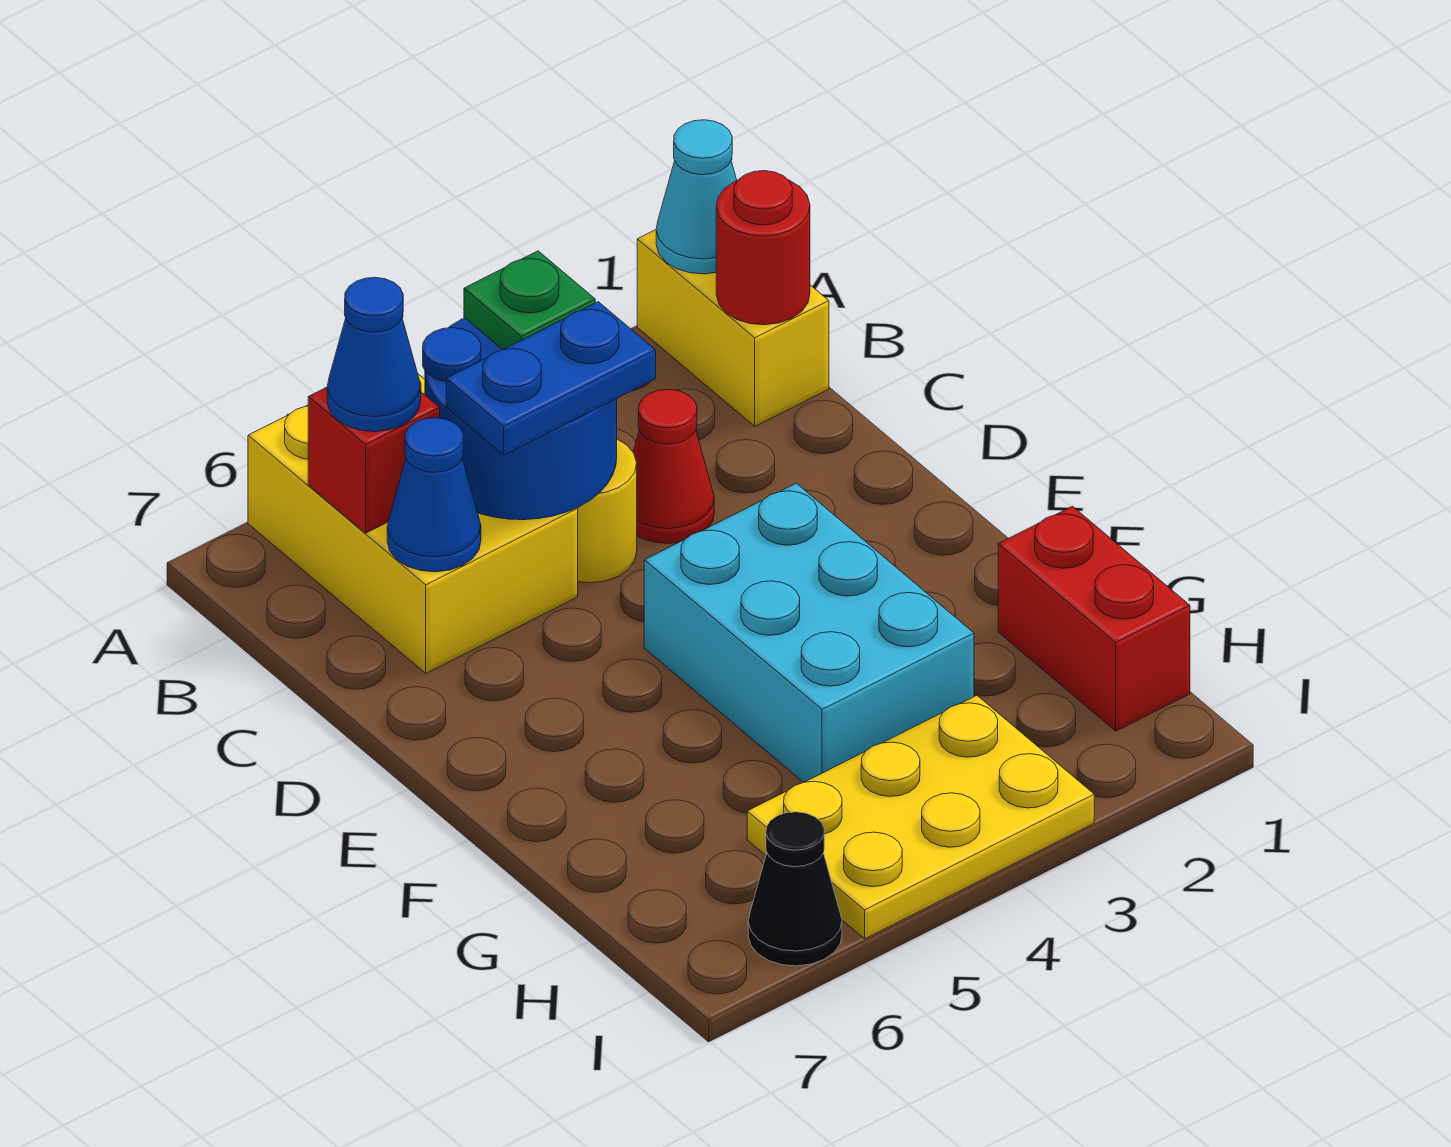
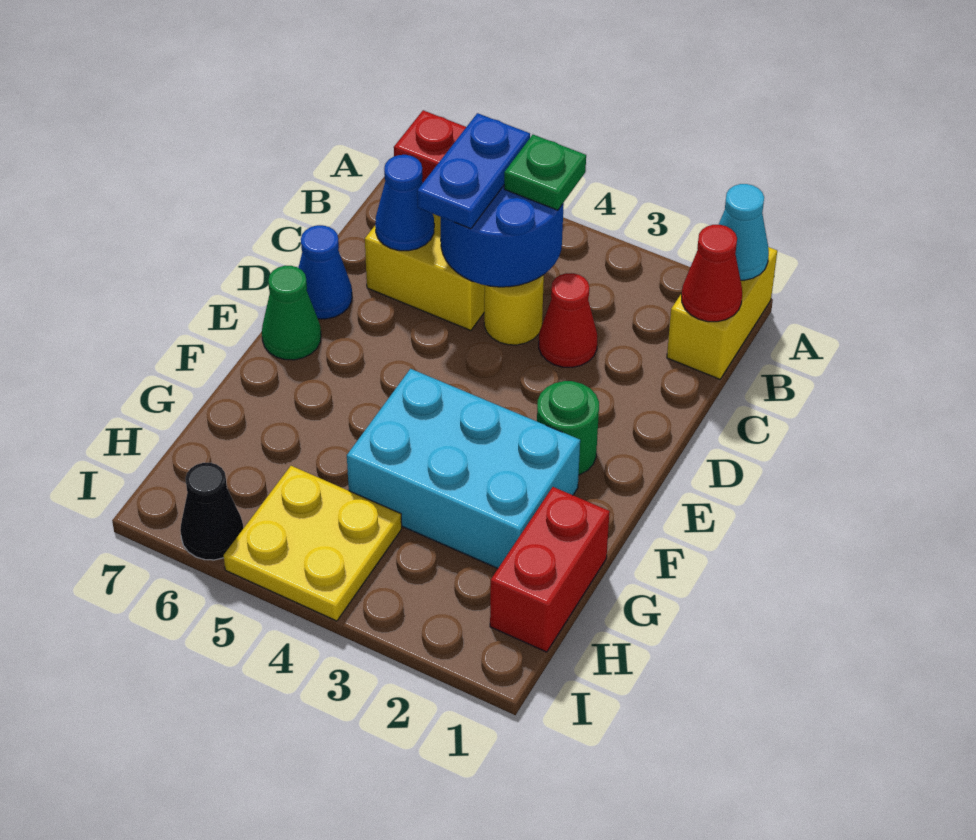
red 1x1 round brick [716,171,810,325] -> red 1x1 cone [682,225,742,322]
blue 1x1 cone [327,278,421,432] -> blue 1x1 cone moved to [299,225,352,319]
blue 1x2 plate [446,302,656,455] -> blue 1x2 plate turned to [417,113,530,229]
none -> green 1x1 round brick [537,381,599,475]
cyan 2x3 brick [644,483,974,782] -> cyan 2x3 brick turned to [347,369,580,568]
none -> green 1x1 cone [262,266,321,360]
yellow 2x3 plate [747,695,1094,939] -> yellow 2x2 plate [224,466,402,621]

